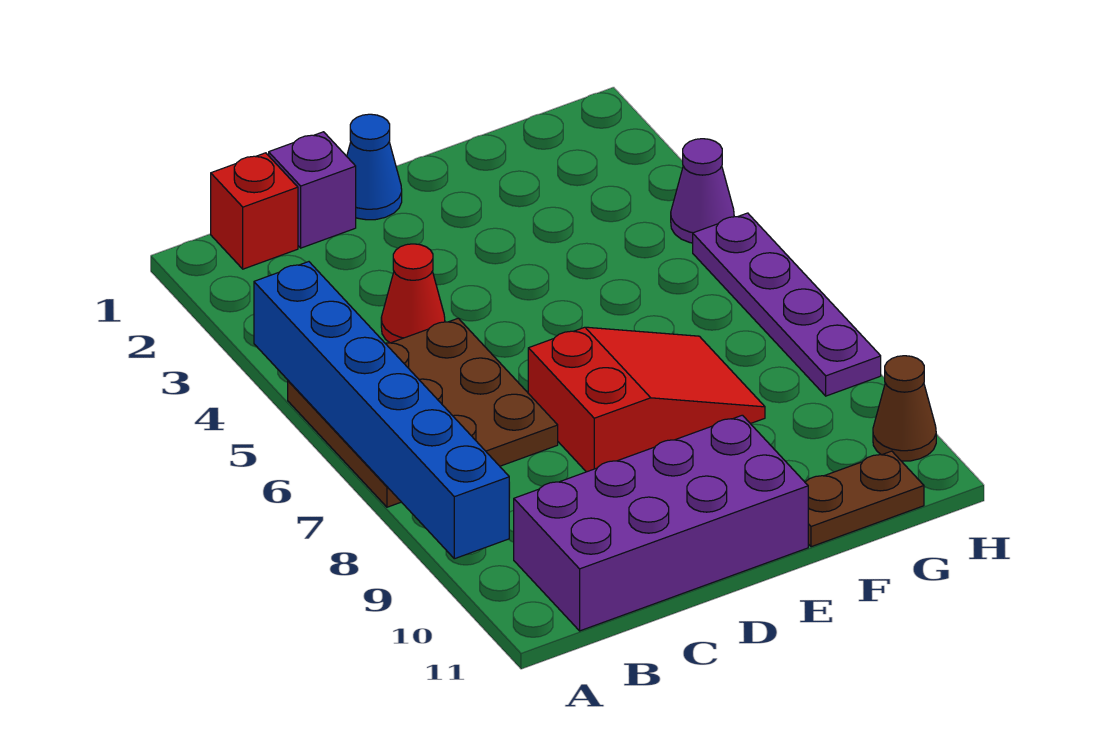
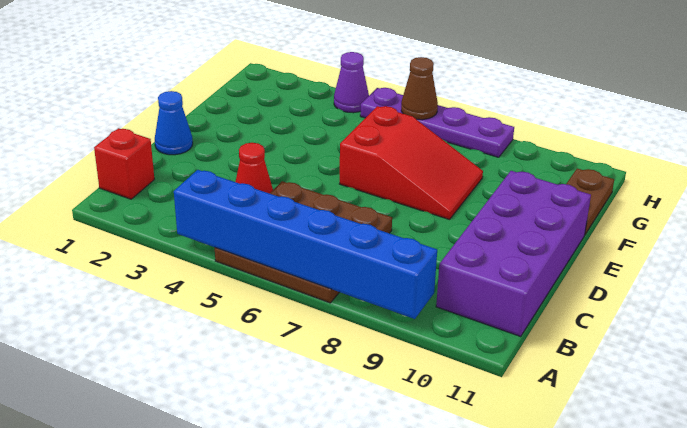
purple 1x1 brick [269,132,356,248] -> none
red 2x3 slope [528,327,765,472] -> red 2x3 slope turned to [340,106,483,220]
brown 1x1 cone [873,356,936,461] -> brown 1x1 cone moved to [401,57,438,120]

